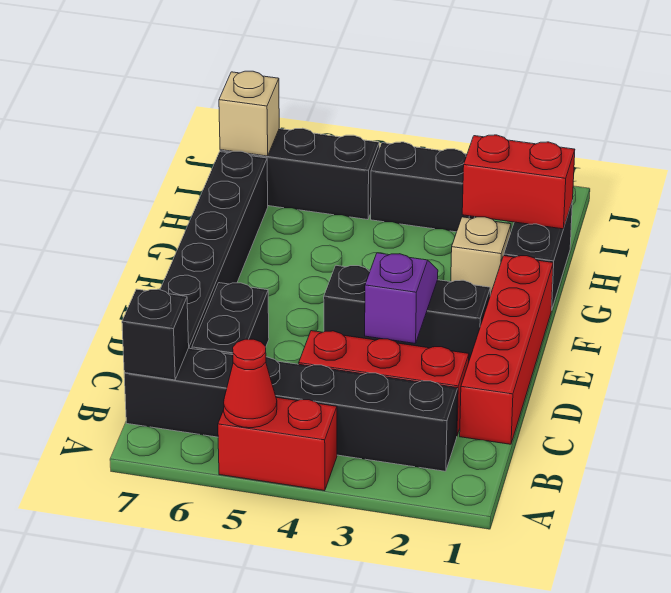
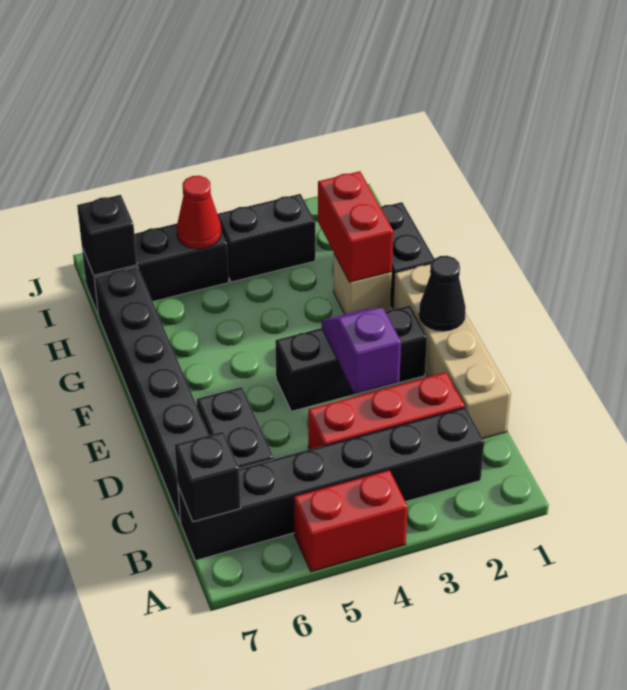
red 1x1 cone [224,339,277,428] -> red 1x1 cone moved to [177,176,221,249]
red 1x4 brick [460,256,553,444] -> tan 1x4 brick [393,264,511,438]
none -> black 1x1 cone [419,256,466,331]
red 1x2 brick [462,135,575,229] -> red 1x2 brick turned to [318,171,393,282]
tan 1x1 brick [219,71,279,156] -> black 1x1 brick [77,195,137,275]

